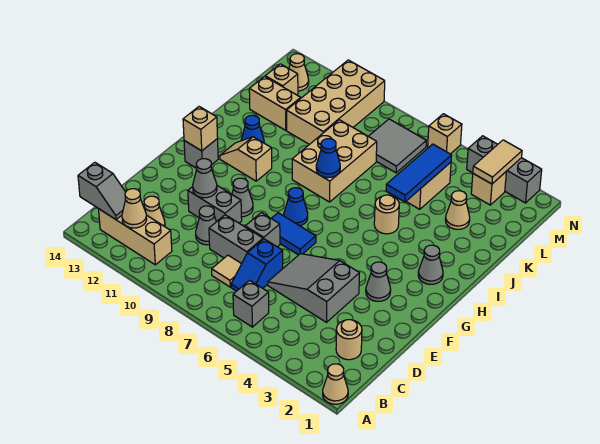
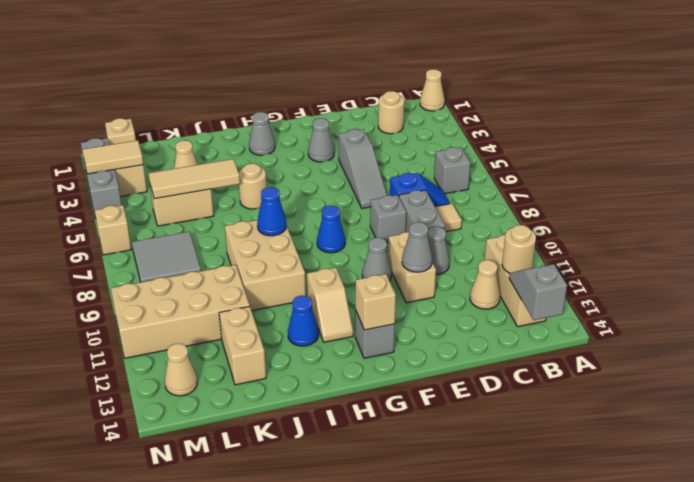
tan 1x1 cone [122,189,147,228] -> tan 1x1 round brick [502,225,536,273]
grey 2x3 slope [268,254,359,322] -> grey 1x3 slope [339,129,387,208]
grey 1x2 brick [188,186,242,223] -> tan 1x2 brick [388,232,436,303]
blue 1x2 tile [271,213,316,255] -> none
tan 2x3 brick [292,120,377,202] -> tan 2x3 brick turned to [225,220,306,311]
blue 1x3 tile [386,144,452,202] -> tan 1x3 tile [148,159,240,199]
tan 1x1 brick [265,64,298,95] -> tan 1x1 brick moved to [105,118,136,145]

